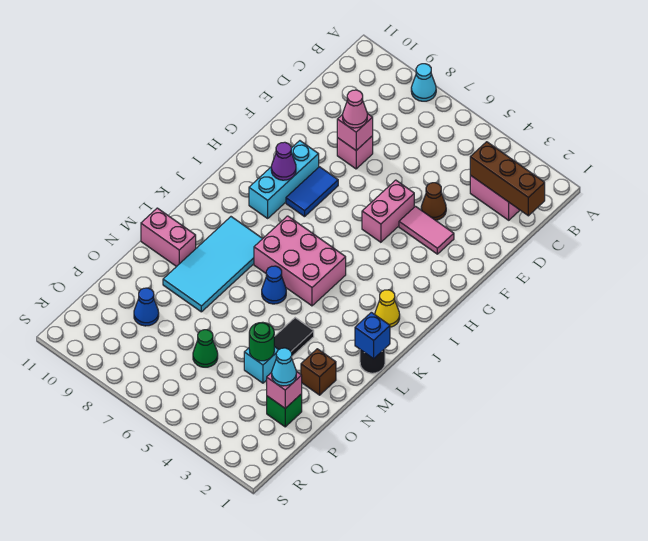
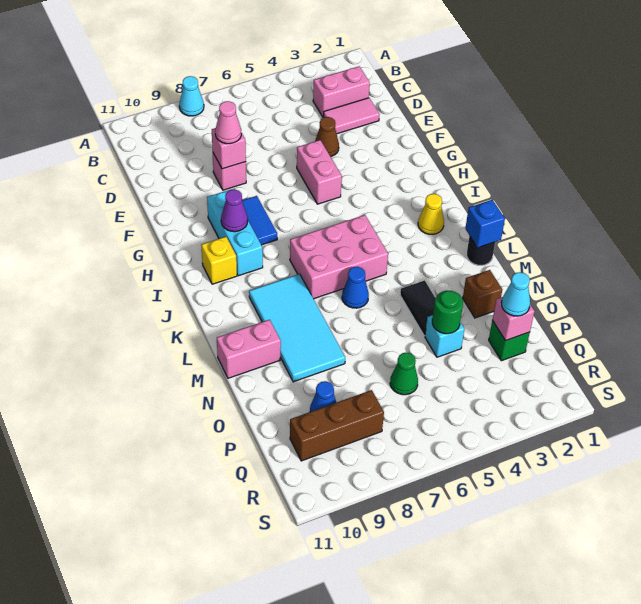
brown 1x3 brick [470,142,545,216] -> brown 1x3 brick moved to [290,390,384,461]
pink 1x2 tile [399,206,454,254] -> pink 1x2 tile moved to [323,98,380,134]
none -> yellow 1x1 brick [201,237,237,284]

